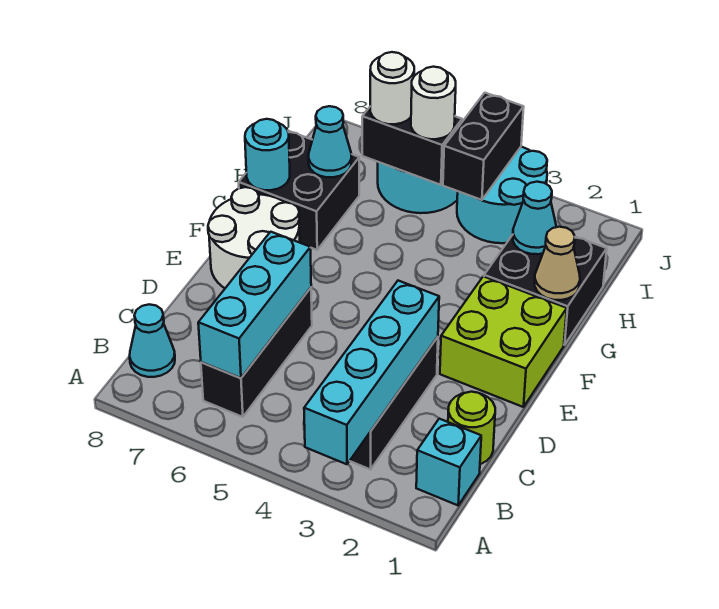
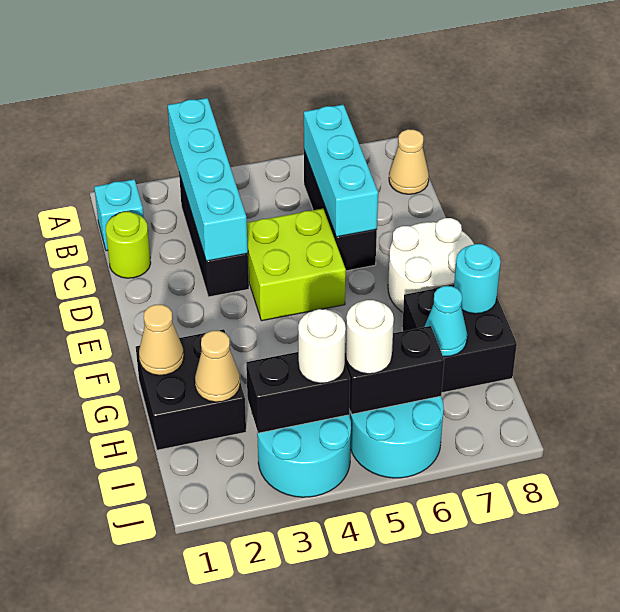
cyan 1x1 cone [130,304,175,377] -> tan 1x1 cone [389,129,429,194]
lime 2x2 brick [440,276,567,407] -> lime 2x2 brick moved to [247,209,346,321]
cyan 1x1 cone [513,182,556,254] -> tan 1x1 cone [195,331,240,402]
black 1x2 brick [443,93,524,200] -> black 1x2 brick turned to [246,352,350,433]
white 1x1 round brick [370,52,414,124] -> white 1x1 round brick moved to [298,309,346,383]

